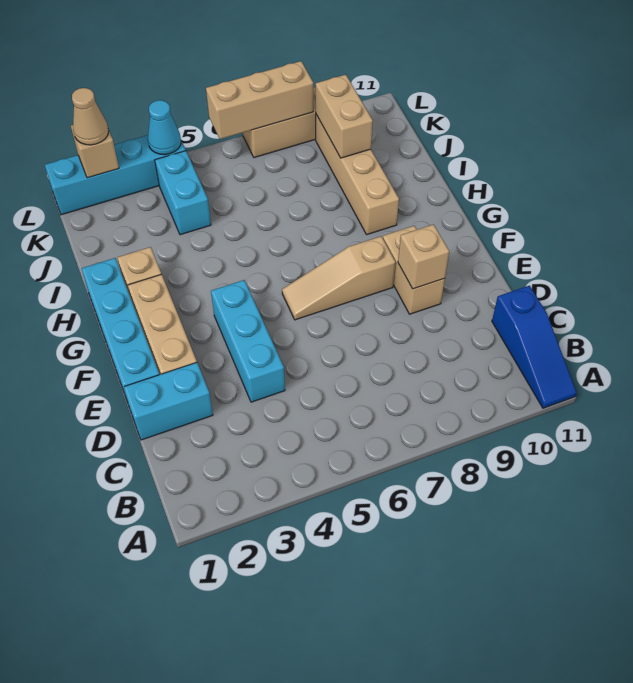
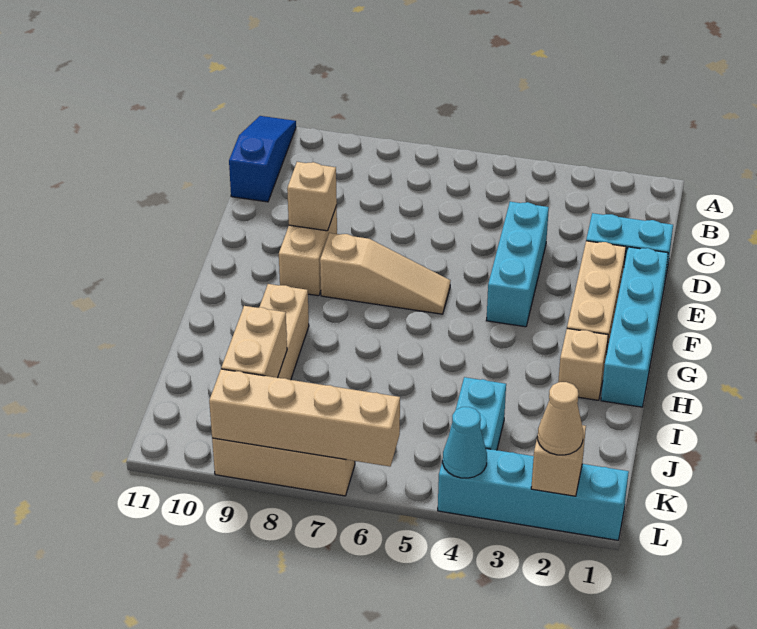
tan 1x3 brick [206,61,313,139] -> tan 1x4 brick [209,369,400,466]

